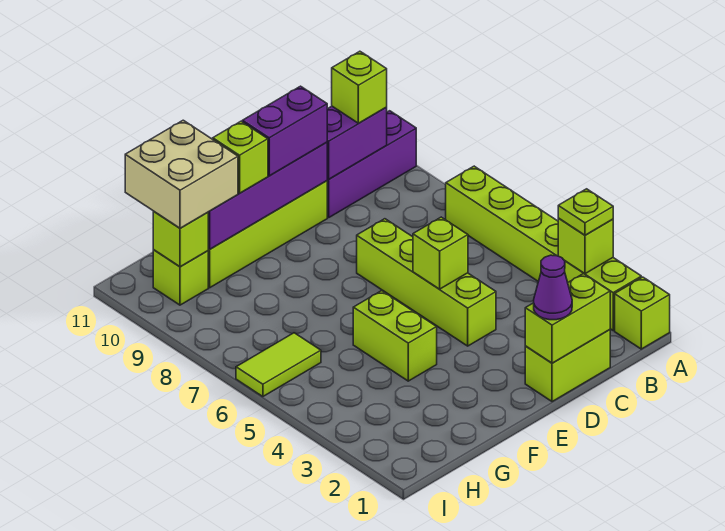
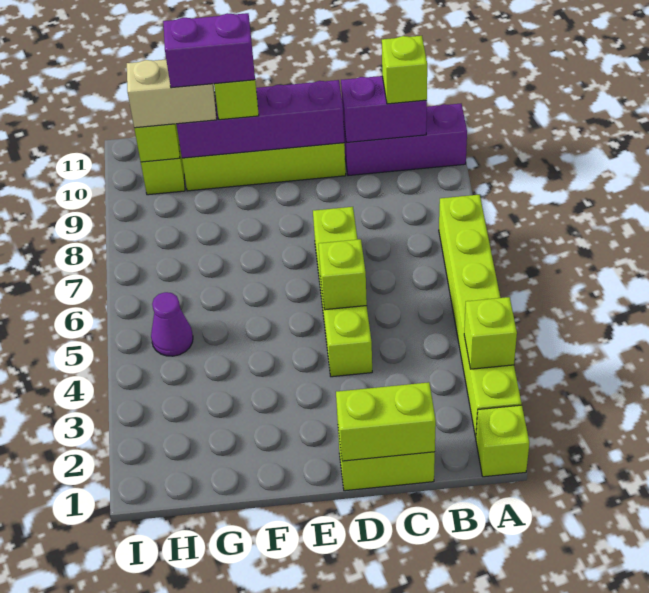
lime 1x1 plate [558,189,613,235] -> none
purple 1x1 cone [534,255,572,320] -> purple 1x1 cone moved to [151,292,193,356]
purple 1x2 brick [242,86,327,176] -> purple 1x2 brick moved to [163,13,255,88]
lime 1x2 brick [353,291,437,381] -> none
tan 2x2 brick [125,120,238,228] -> tan 1x2 brick [127,60,217,128]
lime 1x2 tile [236,333,321,397] -> none

